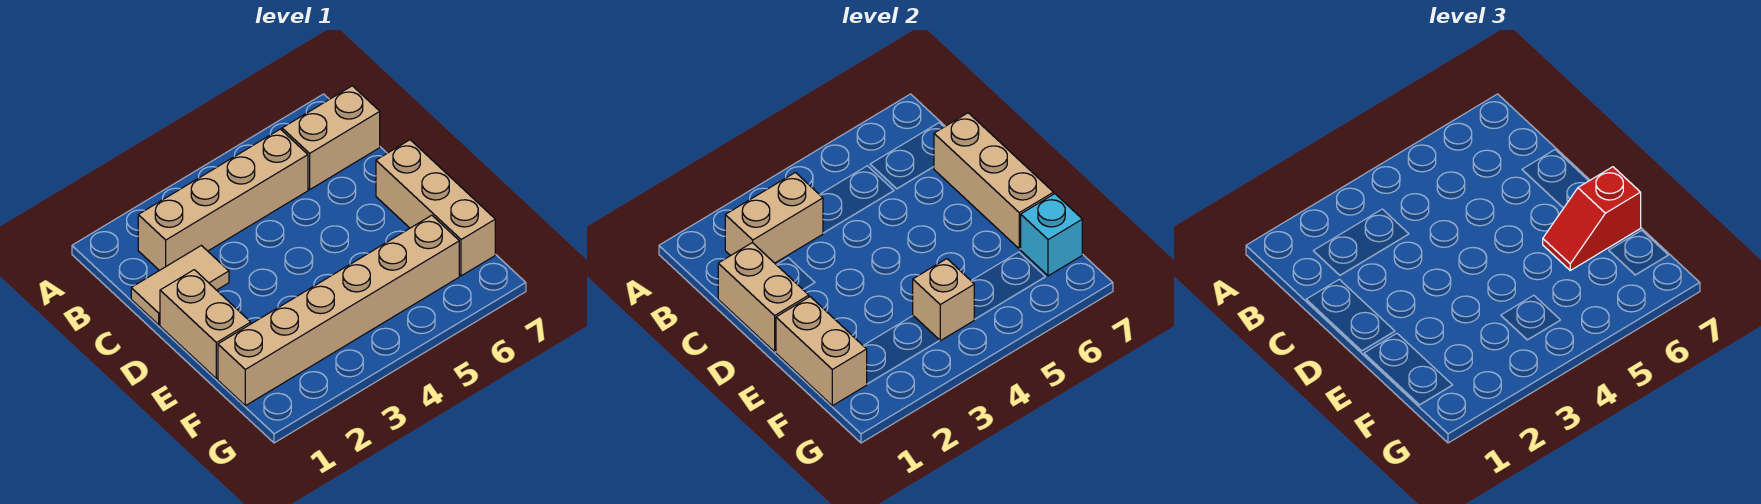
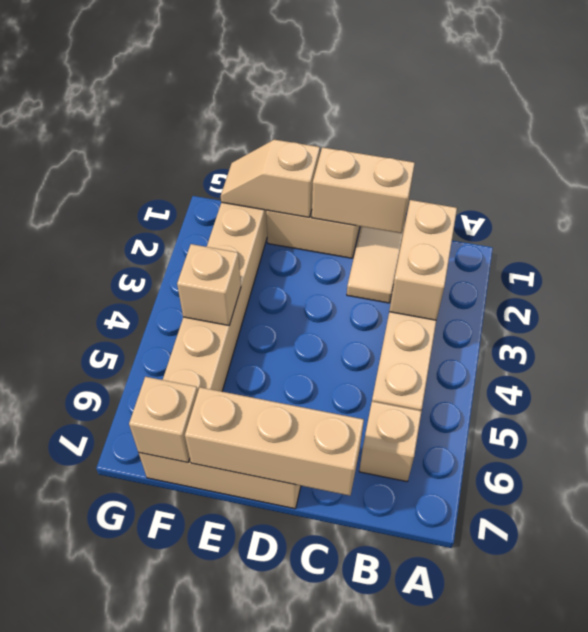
tan 1x2 brick [282,86,380,189] -> tan 1x1 brick [359,401,422,481]
tan 1x2 brick [776,297,867,406] -> tan 1x2 slope [221,140,320,217]
red 1x2 slope [1543,167,1641,270] -> none
cyan 1x1 brick [1021,194,1082,276] -> tan 1x1 brick [129,377,198,462]

